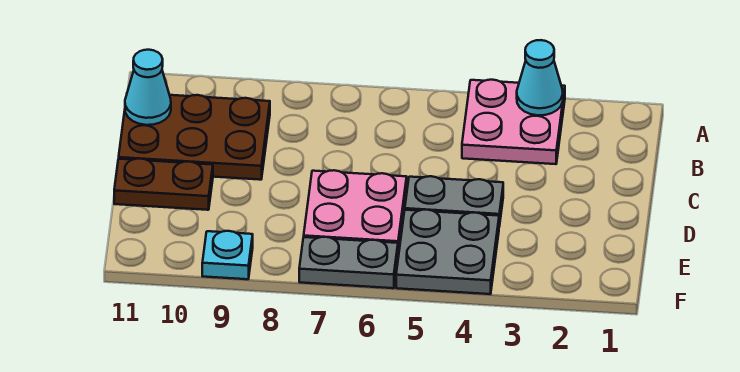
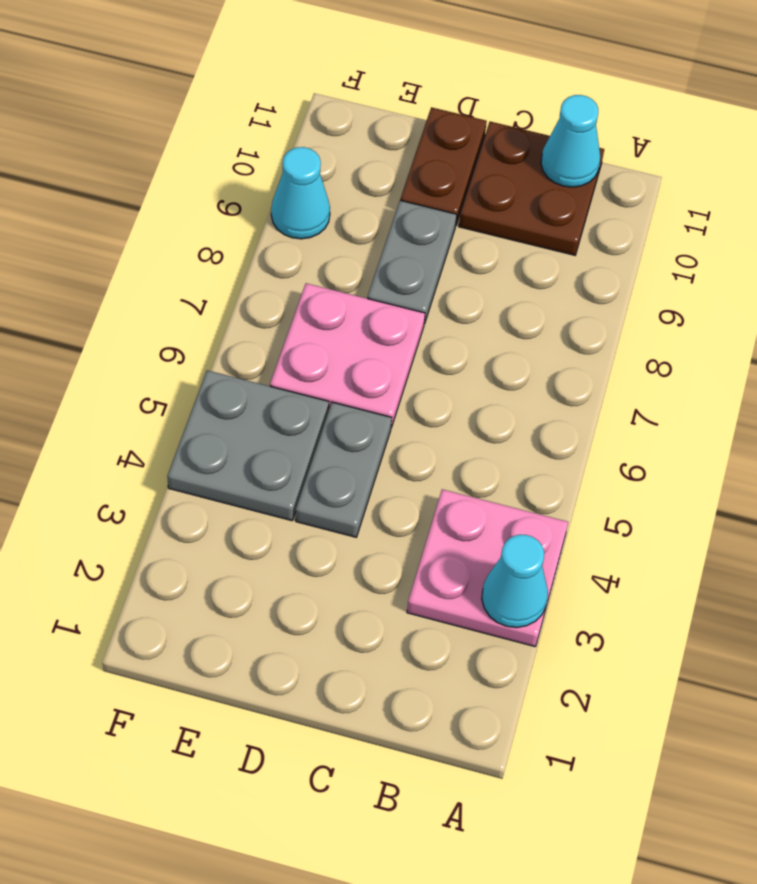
brown 2x3 plate [119,95,270,180] -> brown 2x2 plate [459,122,604,255]
grey 1x2 plate [299,237,398,288] -> grey 1x2 plate moved to [367,200,457,324]
cyan 1x1 plate [202,231,253,279] -> cyan 1x1 cone [271,147,330,239]

